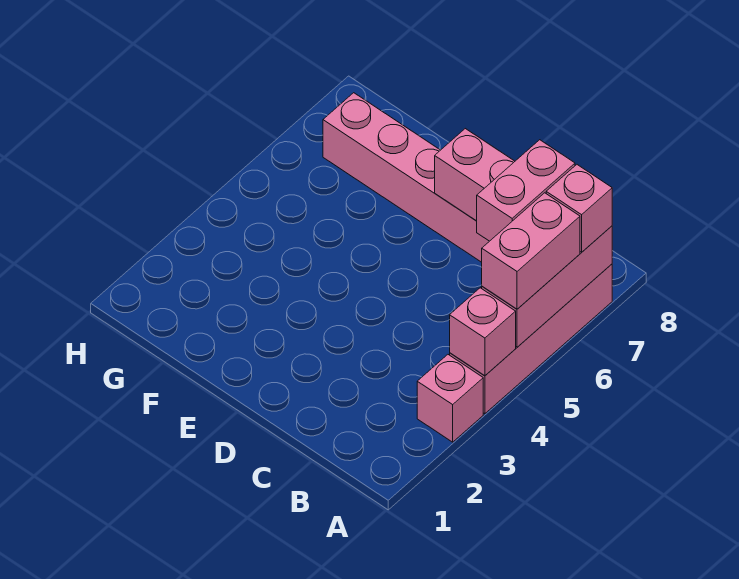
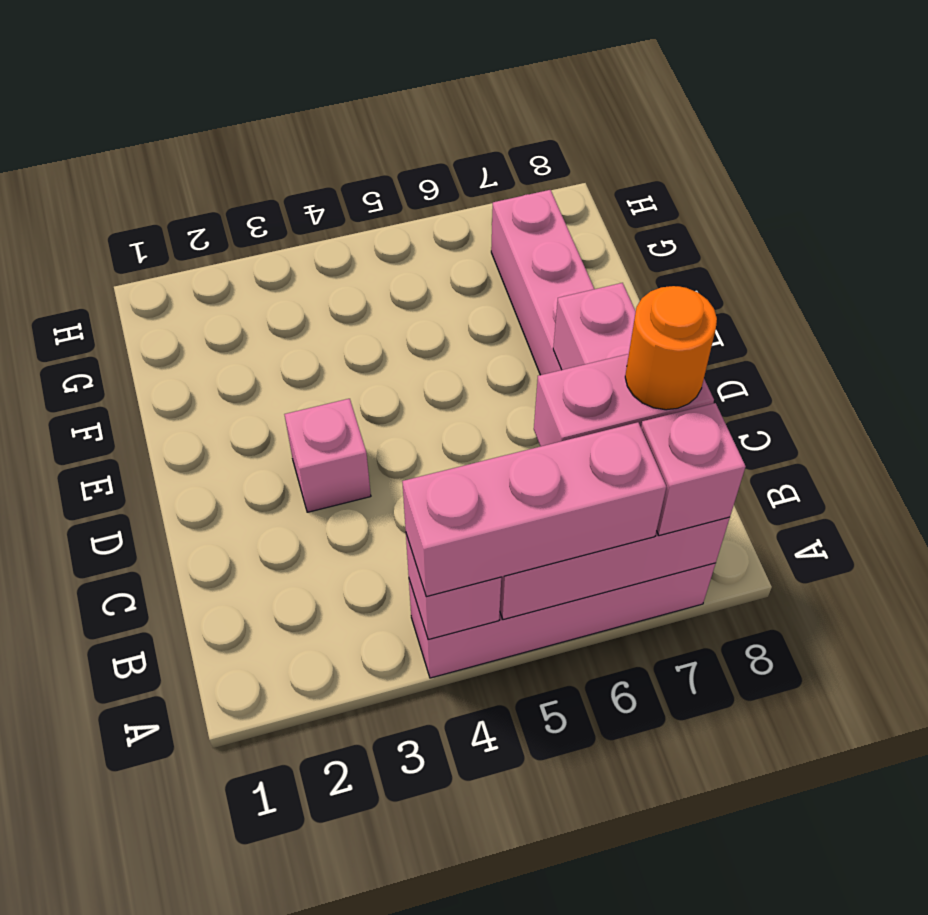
pink 1x1 brick [417,355,483,442] -> pink 1x1 brick moved to [284,399,371,512]
pink 1x2 brick [482,193,580,309] -> pink 1x3 brick [402,422,666,597]
none -> orange 1x1 round brick [625,286,717,410]

